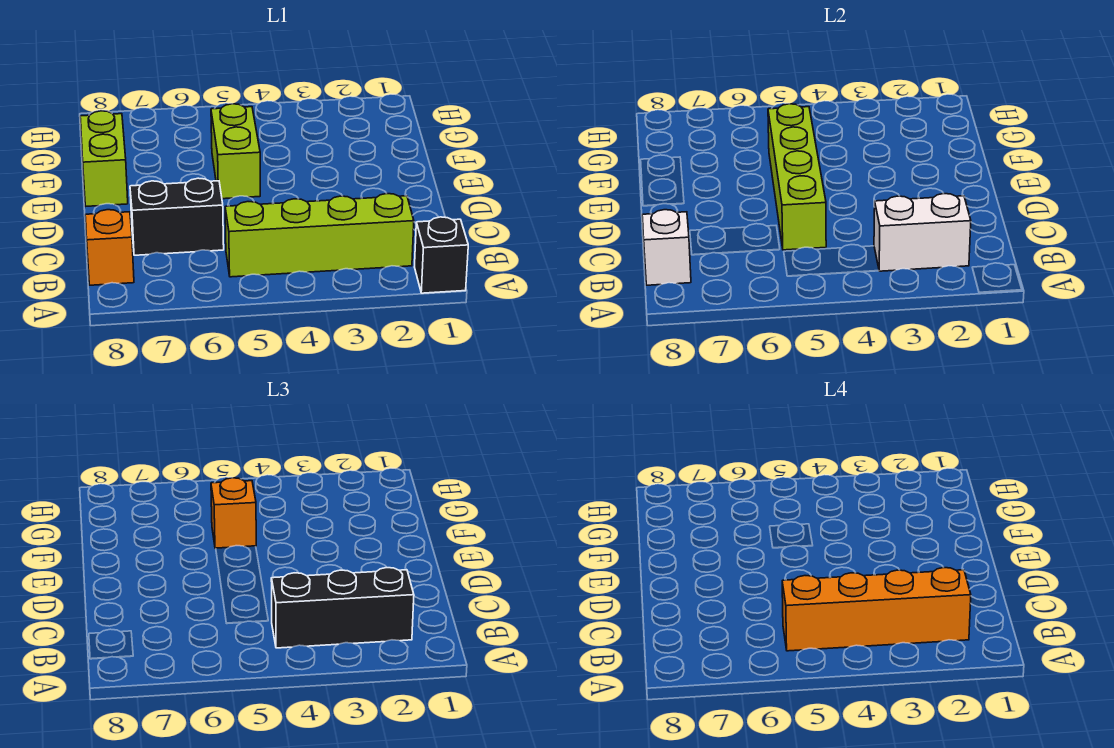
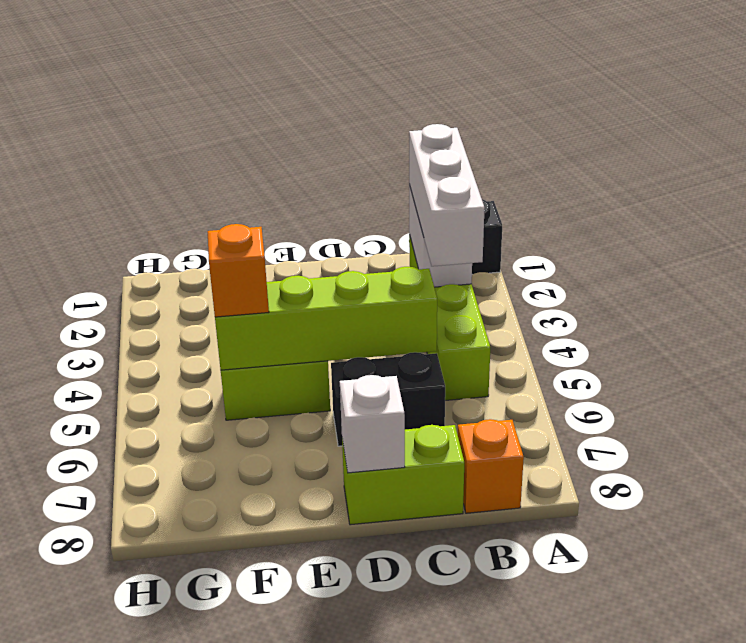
black 1x3 brick [271,567,414,648] -> white 1x3 brick [409,124,485,266]
orange 1x4 brick [782,567,971,651] -> none
white 1x1 brick [642,210,691,285] -> white 1x1 brick moved to [340,375,405,473]
black 1x2 brick [130,178,224,255] -> black 1x2 brick turned to [331,352,445,446]
lime 1x2 brick [80,111,128,206] -> lime 1x2 brick moved to [342,425,464,525]

